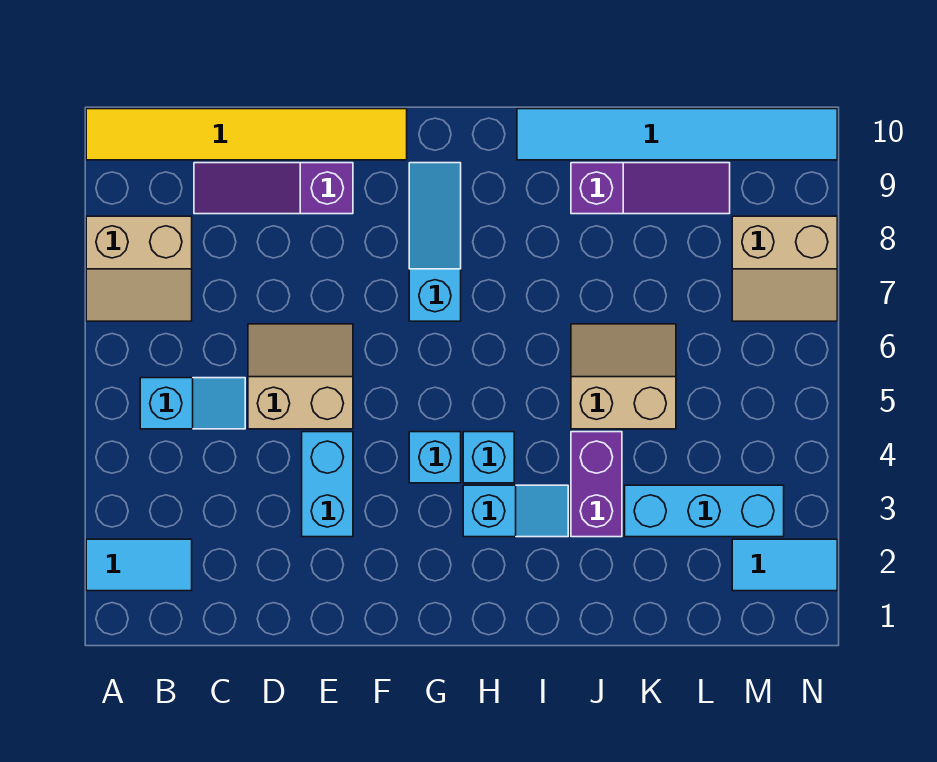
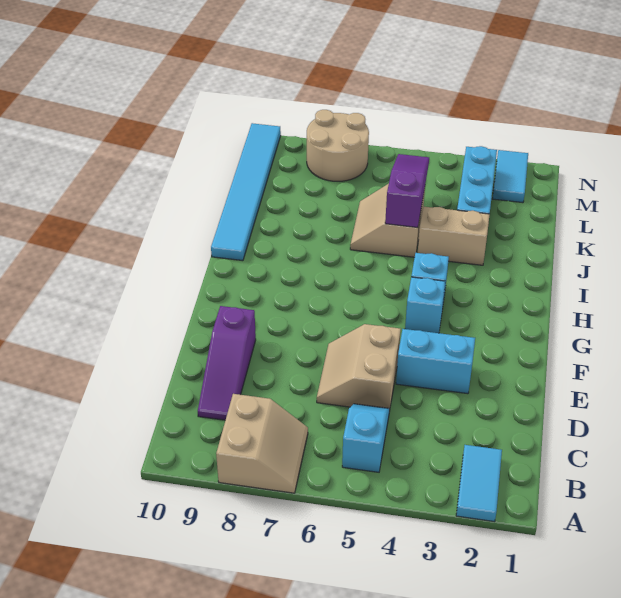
yellow 1x6 tile [86,109,407,160] -> none
cyan 1x3 slope [409,163,461,321] -> none
cyan 1x2 slope [463,485,568,537] -> none
purple 1x2 brick [571,432,622,537] -> tan 1x2 brick [418,206,490,265]
purple 1x3 slope [571,163,730,214] -> purple 1x3 slope moved to [385,154,429,228]
tan 2x2 slope [732,216,837,321] -> tan 2x2 round brick [307,110,369,181]

